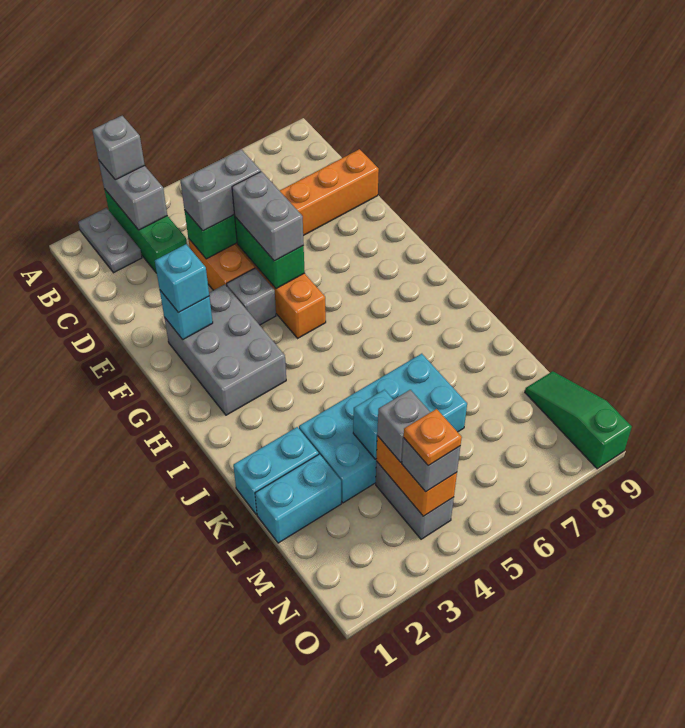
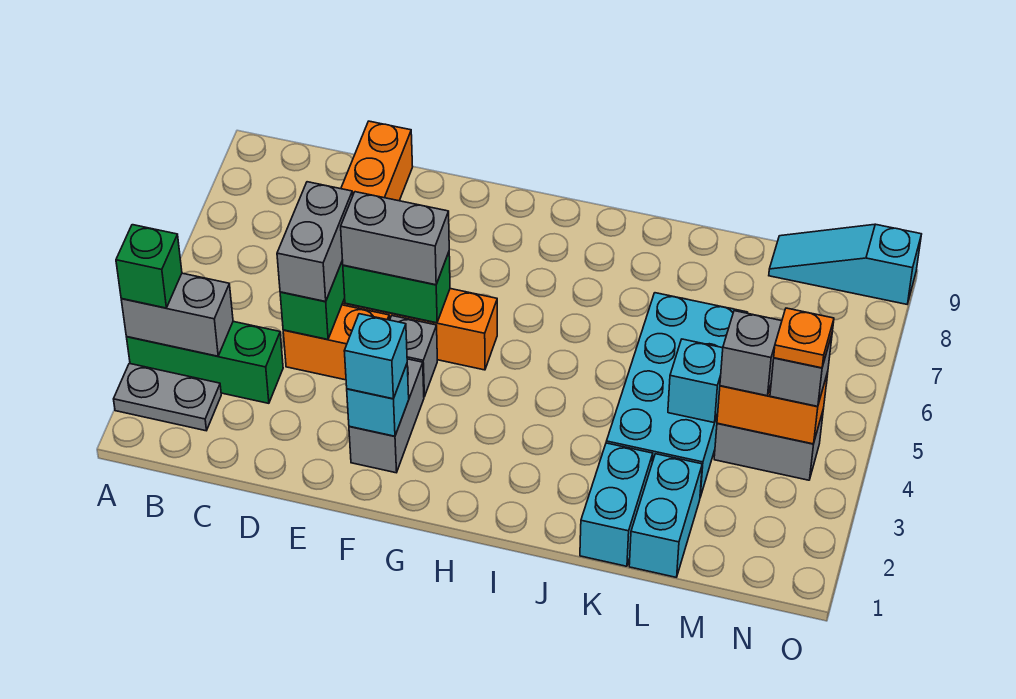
grey 1x1 brick [92,116,145,180] -> green 1x1 brick [116,225,182,308]
grey 2x3 brick [164,284,286,415] -> grey 1x2 brick [349,359,424,473]
green 1x3 slope [525,371,632,469] -> cyan 1x3 slope [769,224,921,304]

